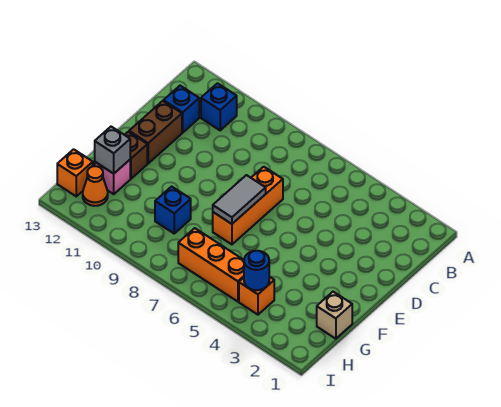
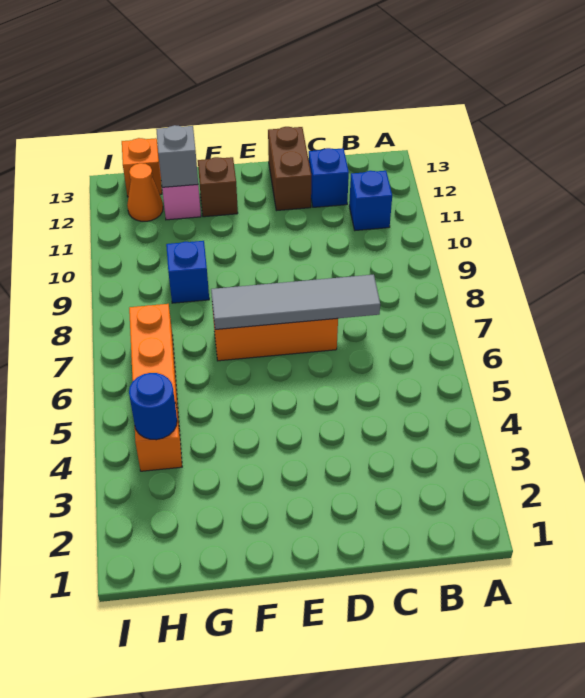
brown 1x2 brick [129,101,182,163] -> brown 1x2 brick turned to [268,127,311,211]
grey 1x2 tile [213,175,266,224] -> grey 1x4 tile [211,275,380,330]
tan 1x1 brick [317,292,352,339] -> none

